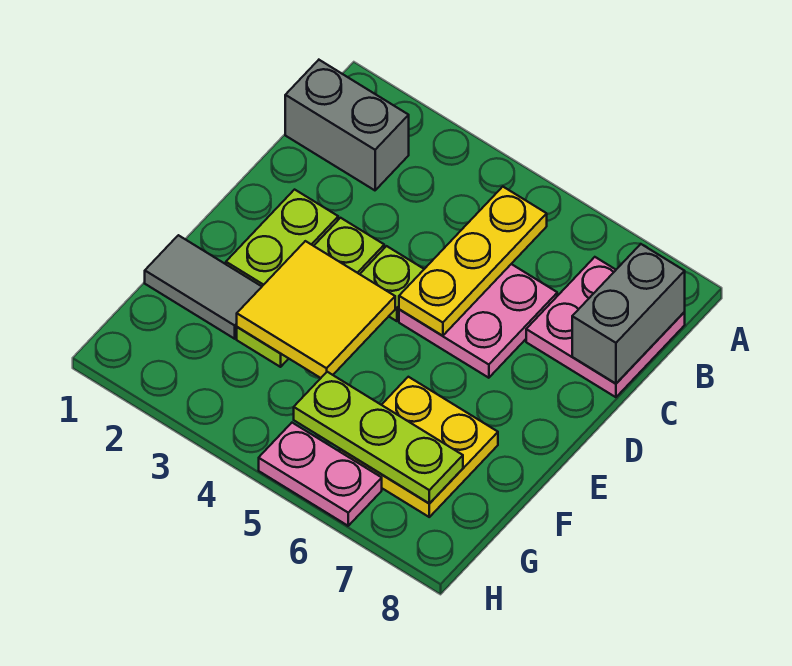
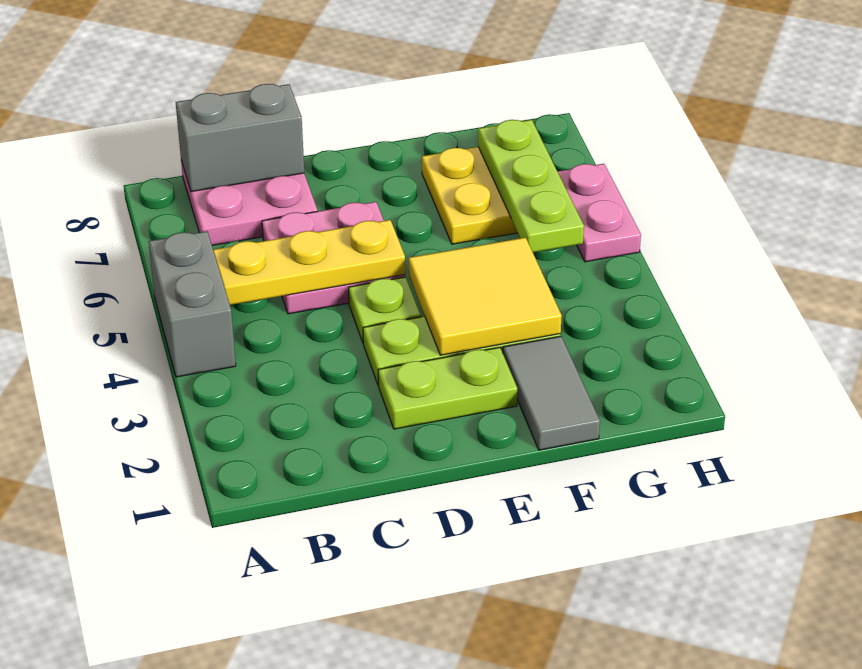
grey 1x2 brick [285,60,409,190] -> grey 1x2 brick moved to [148,231,236,377]

